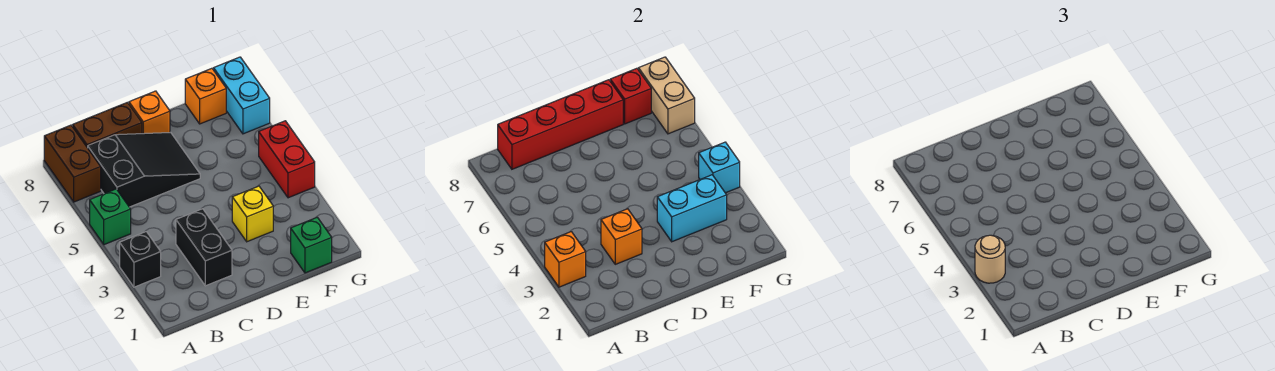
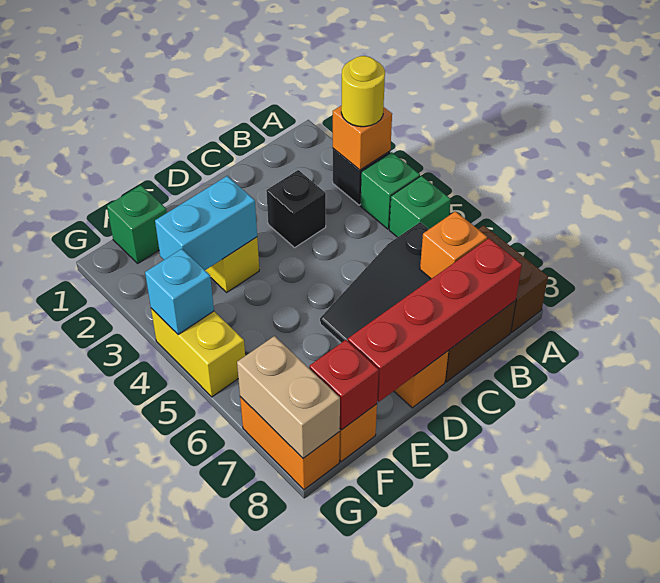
tan 1x1 round brick [975,235,1005,283] -> yellow 1x1 round brick [341,56,385,127]
none -> green 1x1 brick [361,152,420,229]
black 1x2 brick [176,209,232,286] -> black 1x1 brick [266,170,326,248]
orange 1x1 brick [601,209,642,264] -> orange 1x1 brick moved to [420,211,487,279]
red 1x2 brick [259,121,315,198] -> yellow 1x2 brick [151,308,245,397]
cyan 1x2 brick [213,57,270,134] -> orange 1x2 brick [240,397,340,490]

